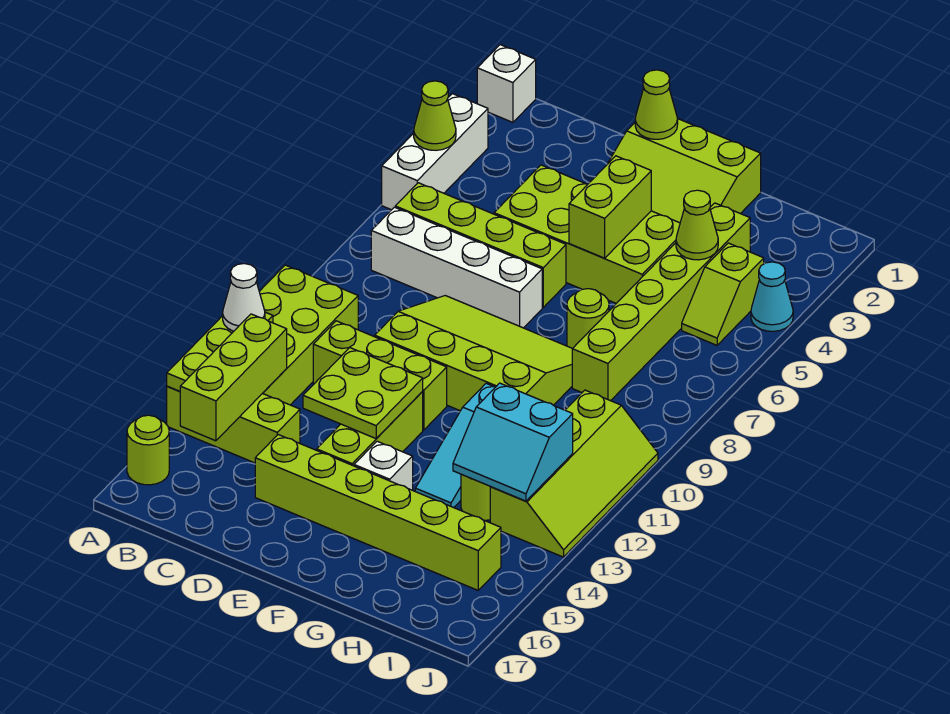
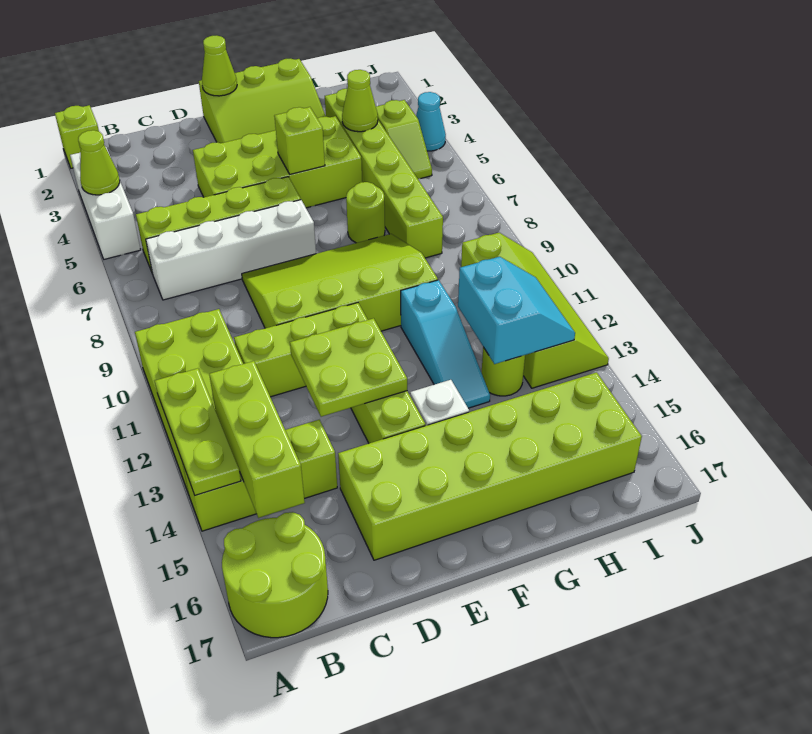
white 1x1 brick [477,45,536,122] -> lime 1x1 brick [55,105,99,168]
white 1x1 cone [223,264,265,331] -> none
lime 1x1 round brick [127,415,169,485] -> lime 2x2 round brick [222,512,328,638]
lime 1x6 brick [255,435,501,590] -> lime 2x6 brick [338,372,642,560]
lime 1x2 brick [569,156,651,258] -> lime 1x1 brick [274,107,325,174]
cyan 2x2 slope [453,383,573,501] -> cyan 2x2 slope turned to [458,257,575,364]

